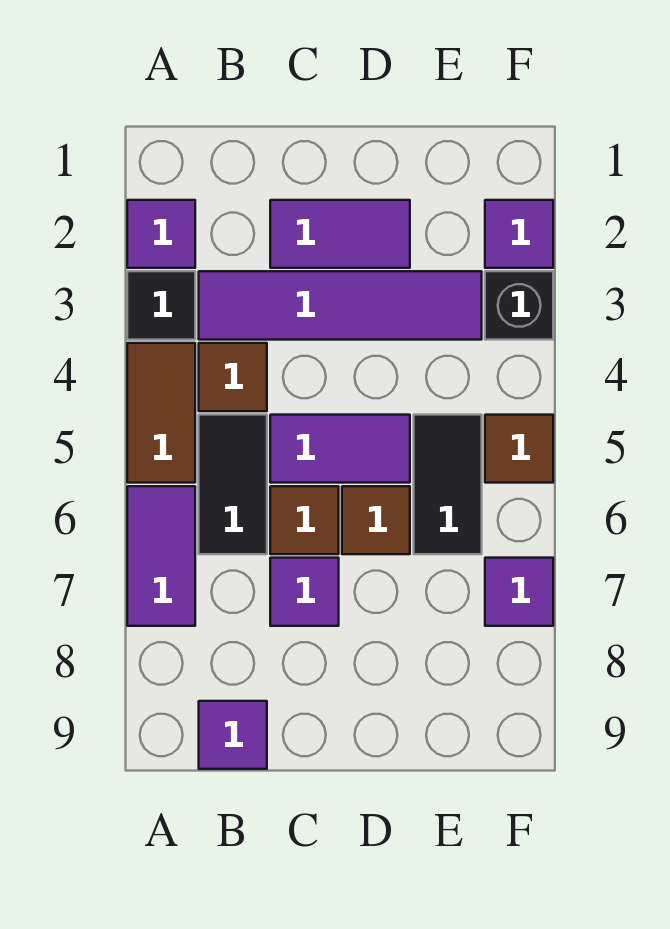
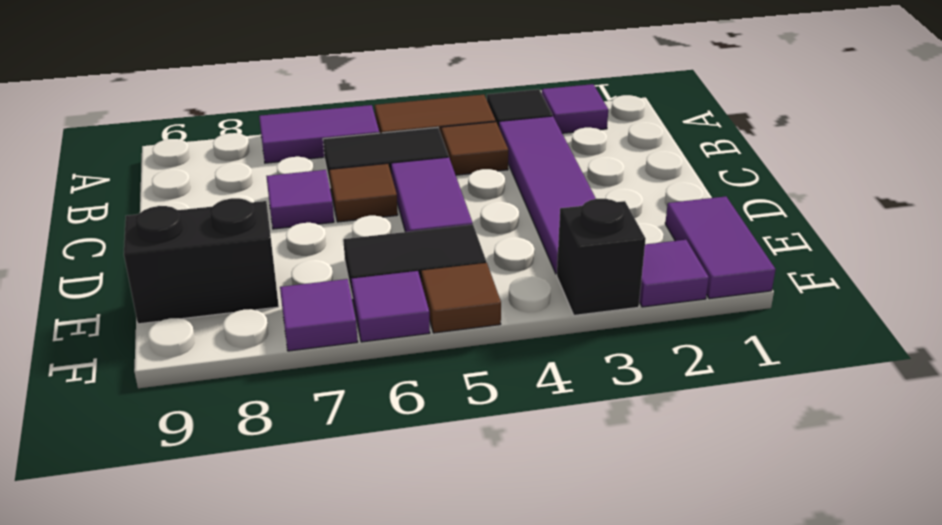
purple 1x1 tile [199,701,267,769] -> purple 1x1 tile moved to [351,271,430,342]
purple 1x2 tile [270,200,410,268] -> purple 1x2 tile moved to [665,197,776,299]
brown 1x1 tile [342,486,410,554] -> none
none -> black 1x2 brick [124,198,279,324]

